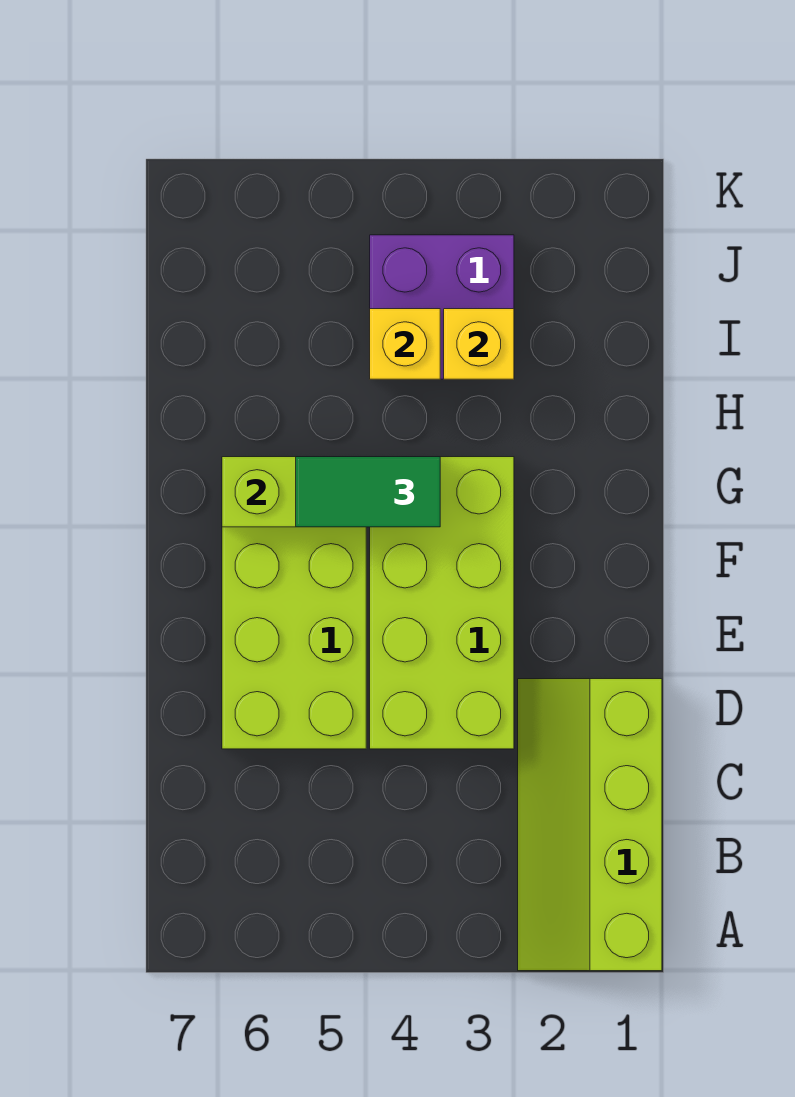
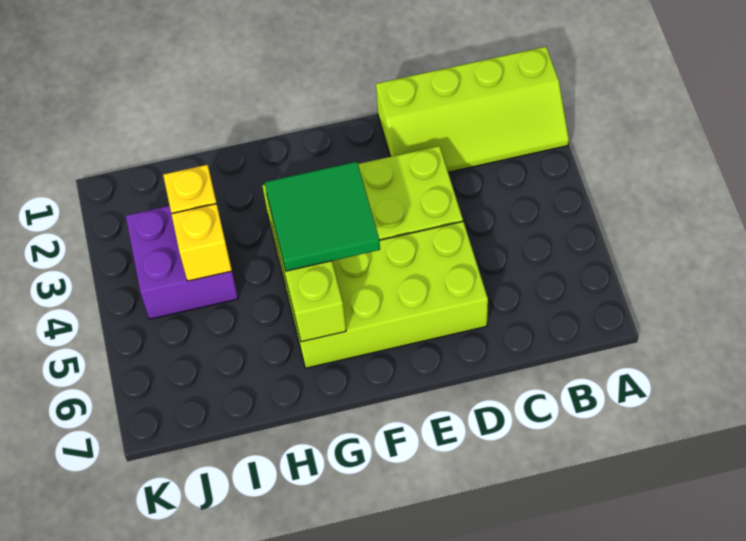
green 1x2 tile [296,457,440,527] -> green 2x2 tile [265,162,380,271]

